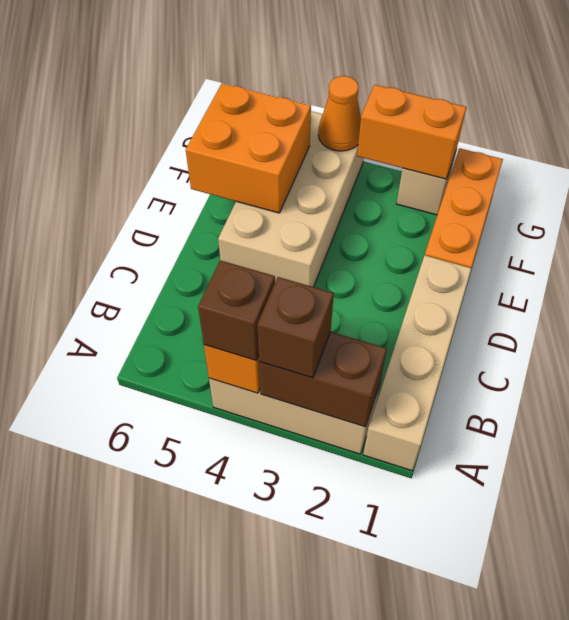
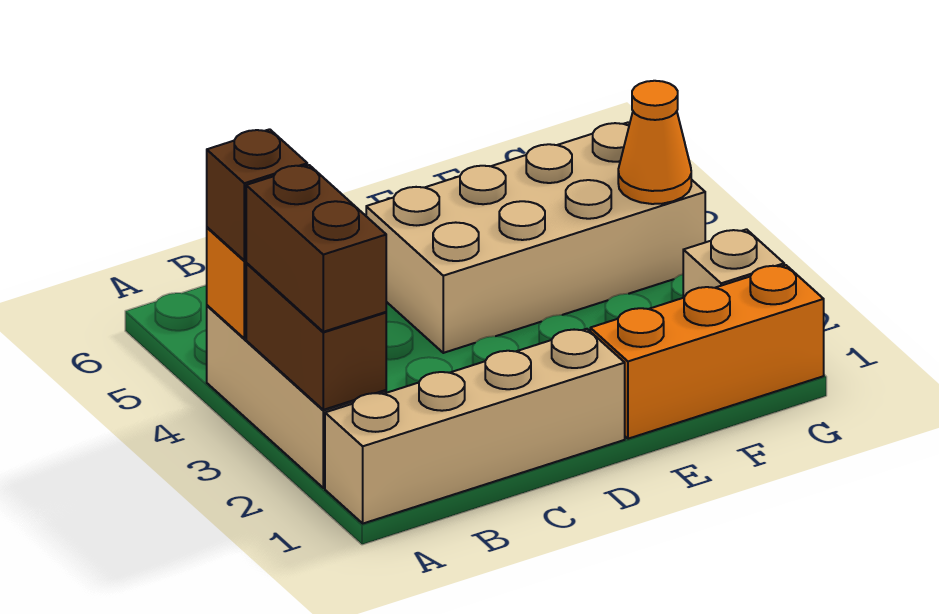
brown 1x1 brick [257,277,334,378] -> brown 1x2 brick [246,165,386,332]
orange 2x2 brick [186,83,311,213] -> none
orange 1x2 brick [357,85,466,179] -> none

